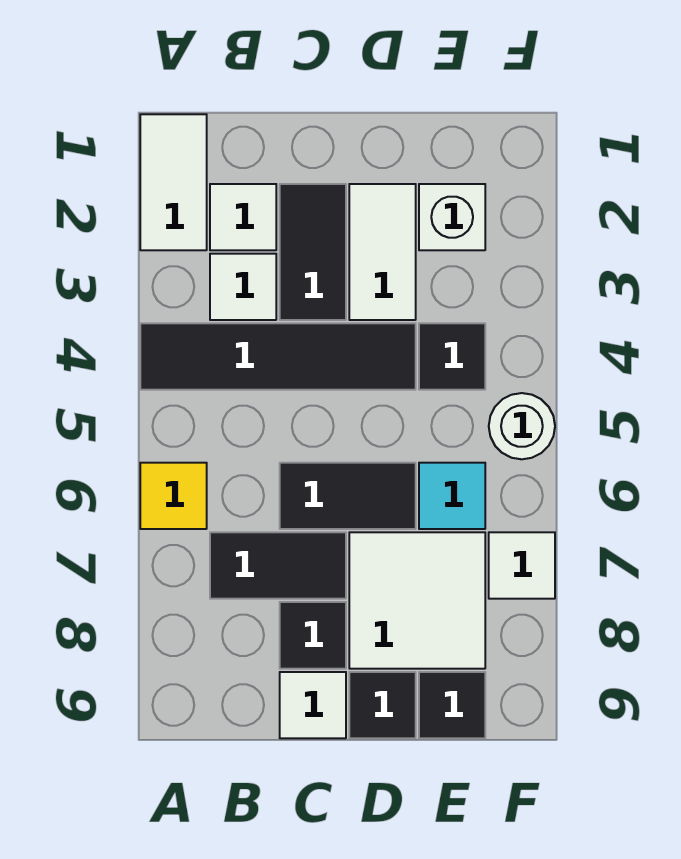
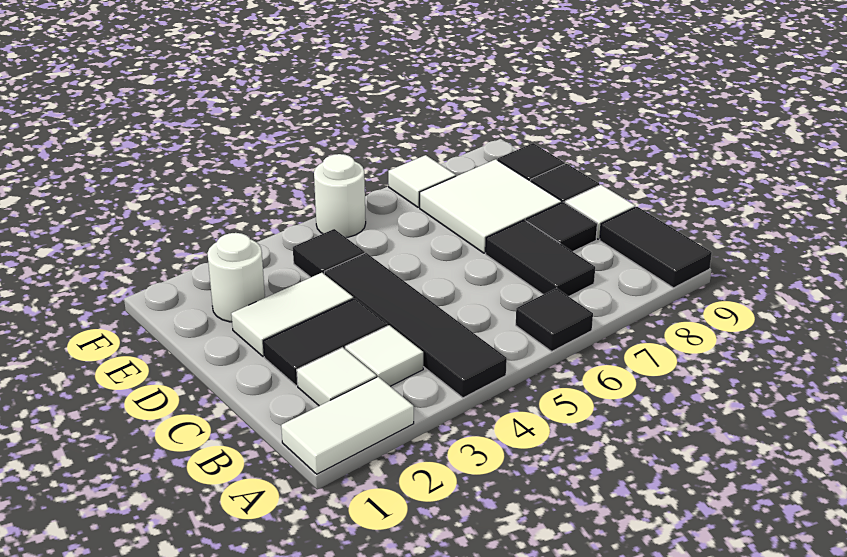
yellow 1x1 tile [140,463,207,529] -> black 1x1 tile [516,288,593,351]
black 1x2 tile [280,463,416,529] -> black 1x2 tile moved to [600,207,712,288]
white 1x1 brick [419,184,485,250] -> white 1x1 round brick [207,233,265,322]
cyan 1x1 tile [419,463,485,529] -> none

